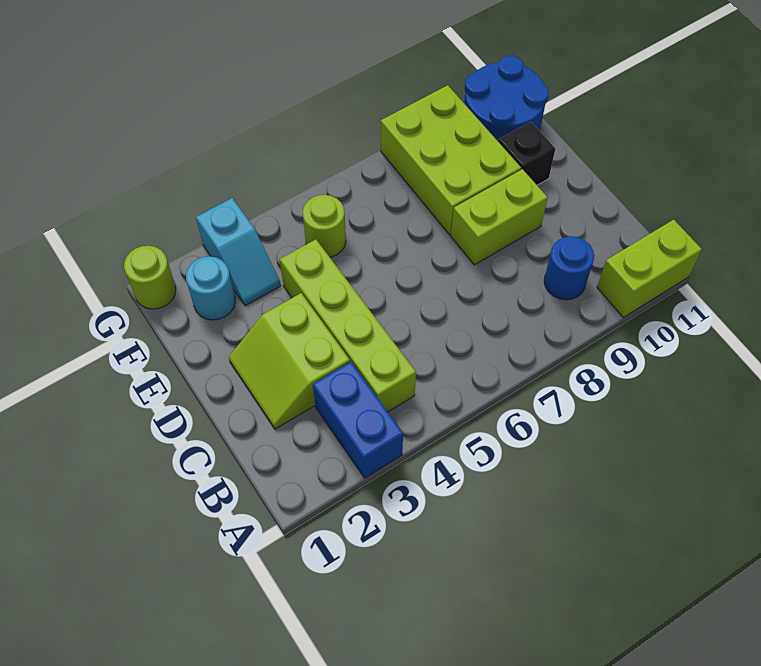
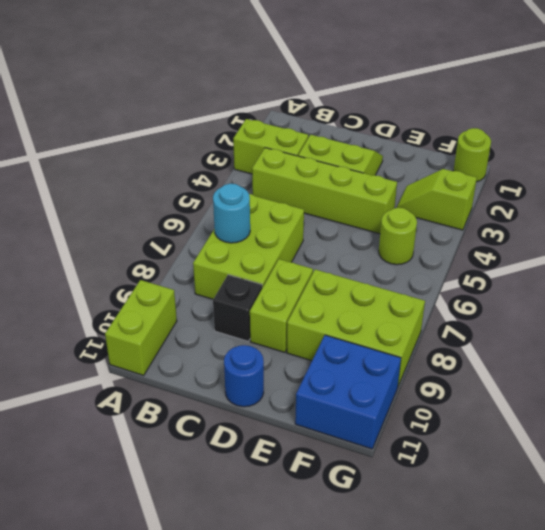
blue 1x2 brick [313,362,403,478] -> lime 1x2 brick [233,119,308,174]
none -> lime 2x3 brick [193,194,304,299]
blue 1x1 round brick [544,236,594,300] -> blue 1x1 round brick moved to [224,345,264,407]
black 1x1 brick [498,122,555,185] -> black 1x1 brick moved to [213,275,262,341]
cyan 1x1 round brick [186,256,235,320] -> cyan 1x1 round brick moved to [213,184,250,243]
cyan 1x2 slope [196,198,281,306] -> lime 1x2 slope [397,169,477,230]
blue 2x2 round brick [464,56,549,141] -> blue 2x2 brick [295,335,401,449]

